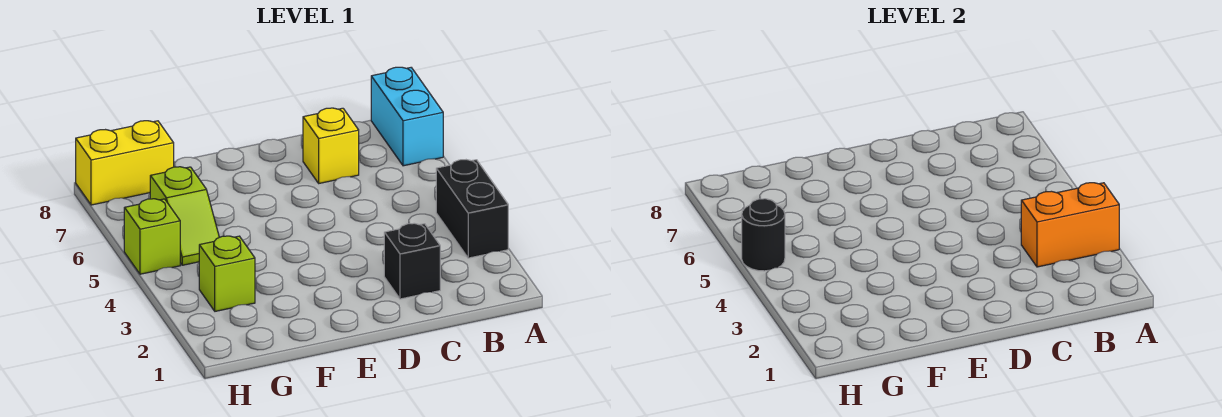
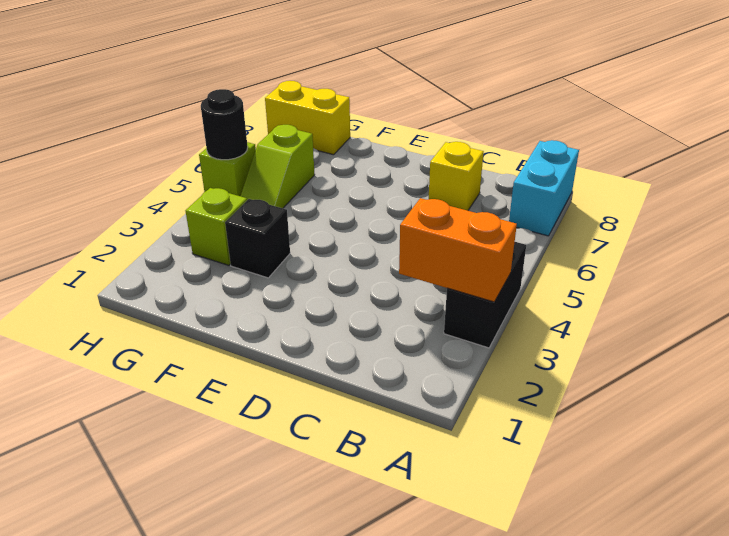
black 1x1 brick [384,223,440,299] -> black 1x1 brick moved to [225,199,290,278]

